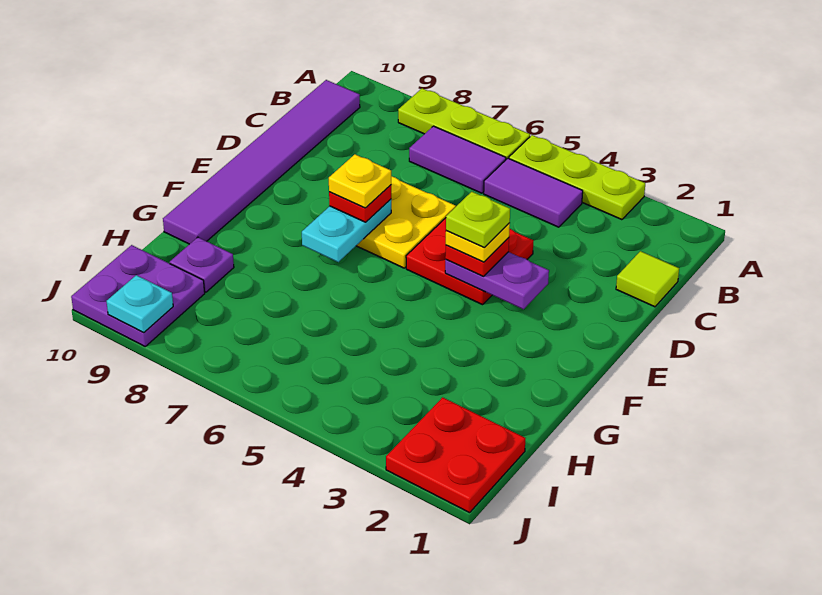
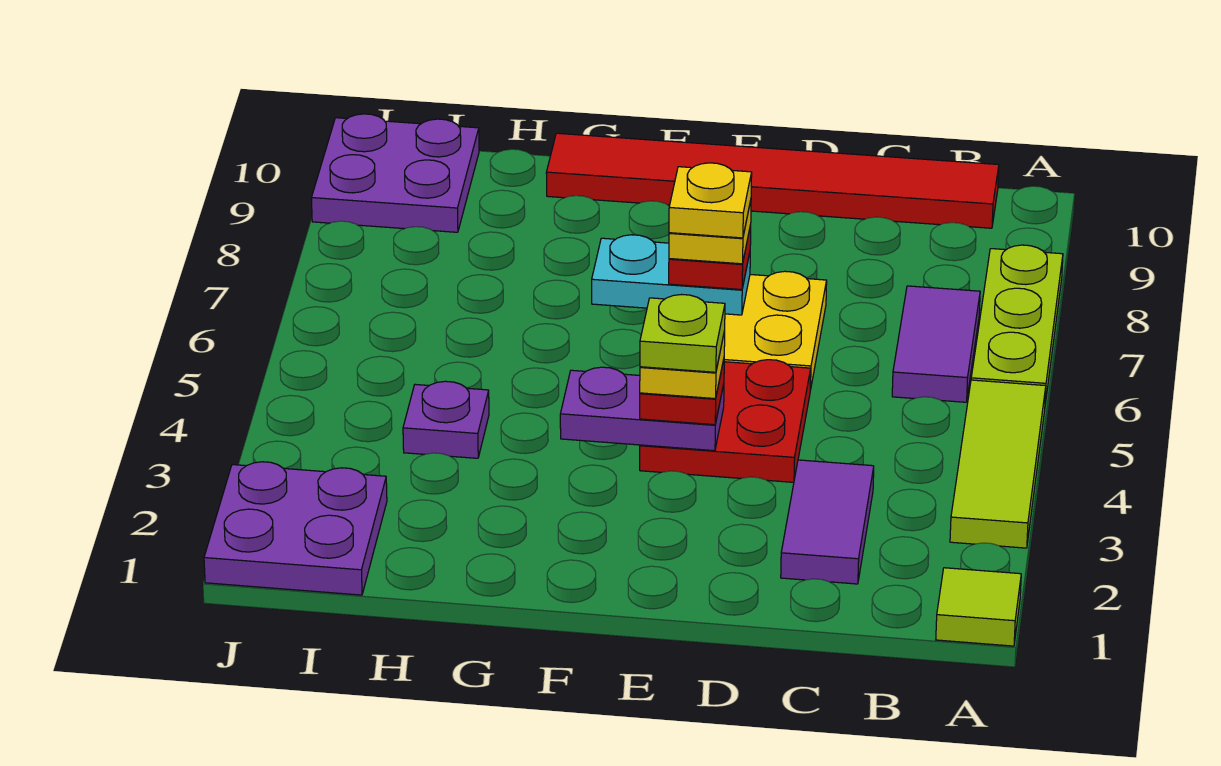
lime 1x3 plate [509,135,645,220] -> lime 1x3 tile [950,380,1046,548]
purple 1x2 tile [484,158,583,227] -> purple 1x2 tile moved to [781,460,874,584]
purple 1x6 tile [163,80,360,244] -> red 1x6 tile [546,133,999,228]
lime 1x1 tile [616,251,679,307] -> lime 1x1 tile moved to [936,568,1021,646]
purple 1x2 plate [445,252,549,309] -> purple 1x2 plate turned to [560,367,724,451]
none -> yellow 1x1 plate [669,163,752,238]
purple 1x1 plate [170,237,234,292] -> purple 1x1 plate moved to [403,381,489,458]
red 2x2 plate [386,397,525,513] -> purple 2x2 plate [204,462,387,595]
cyan 1x1 plate [106,275,173,333] -> none

